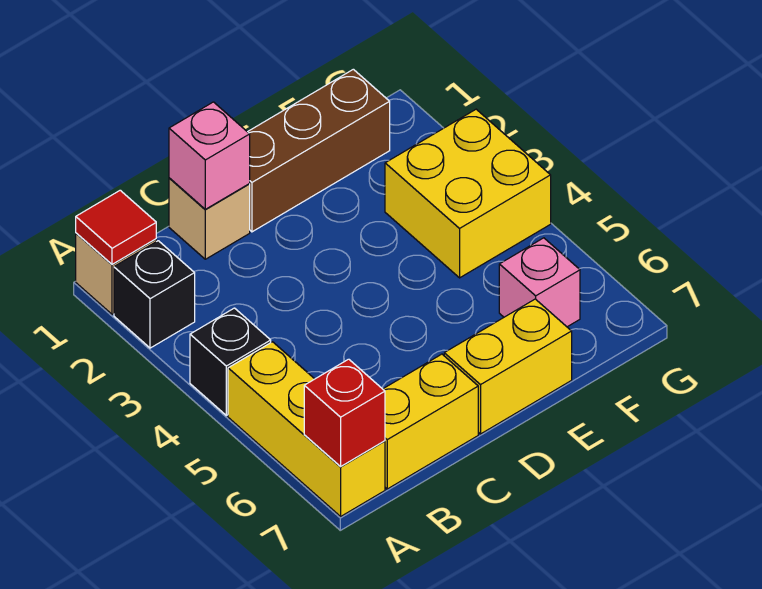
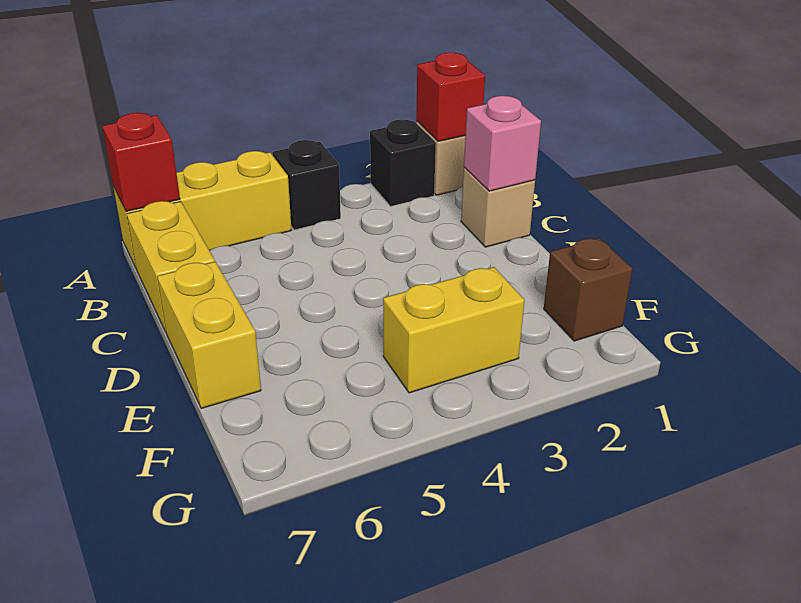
red 1x1 tile [76,190,156,264] -> red 1x1 brick [416,53,485,141]
brown 1x3 brick [248,69,390,232] -> brown 1x1 brick [544,238,632,341]
yellow 2x2 brick [385,109,551,278] -> yellow 1x2 brick [383,267,525,393]
pink 1x1 brick [499,238,580,327] -> none

